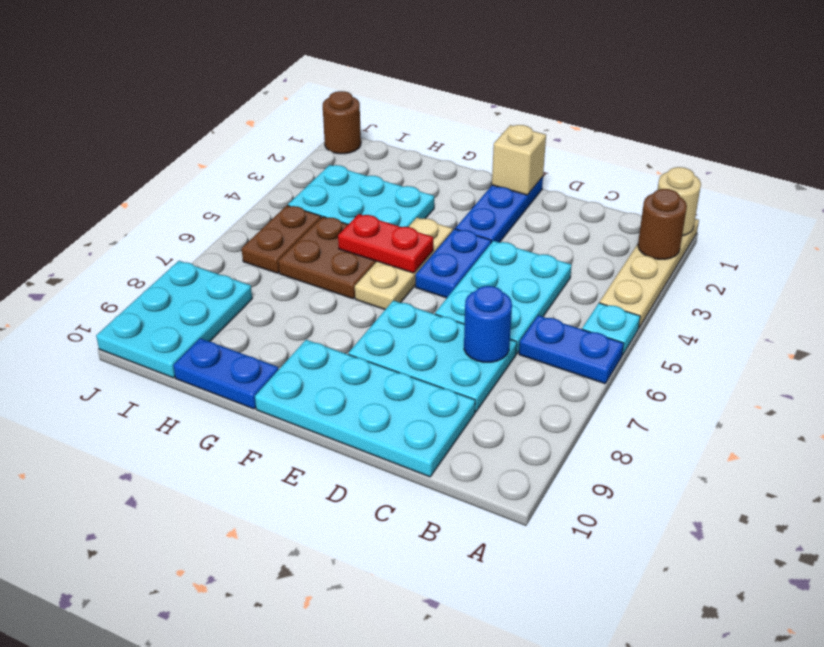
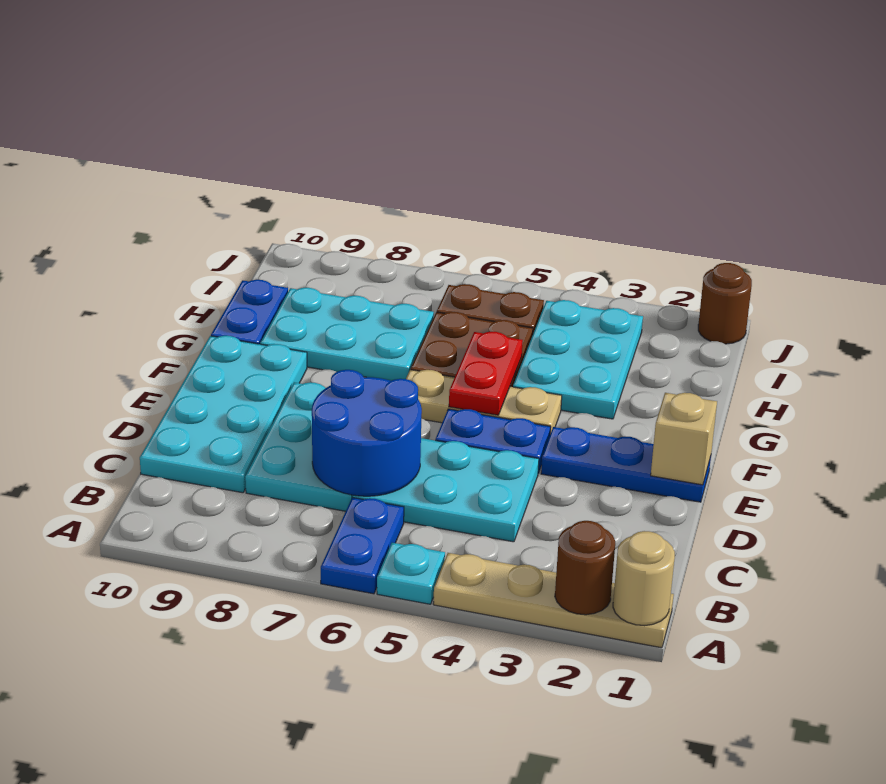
blue 1x1 round brick [464,286,512,362] -> blue 2x2 round brick [312,370,422,496]
cyan 2x3 plate [96,261,252,378] -> cyan 2x3 plate moved to [260,288,434,381]

